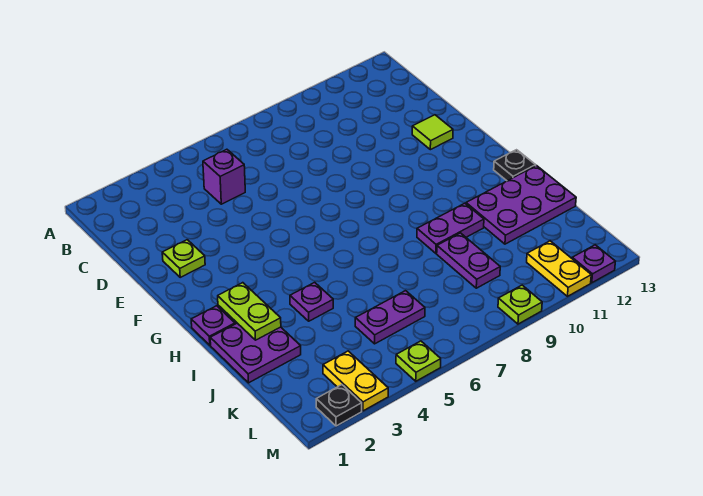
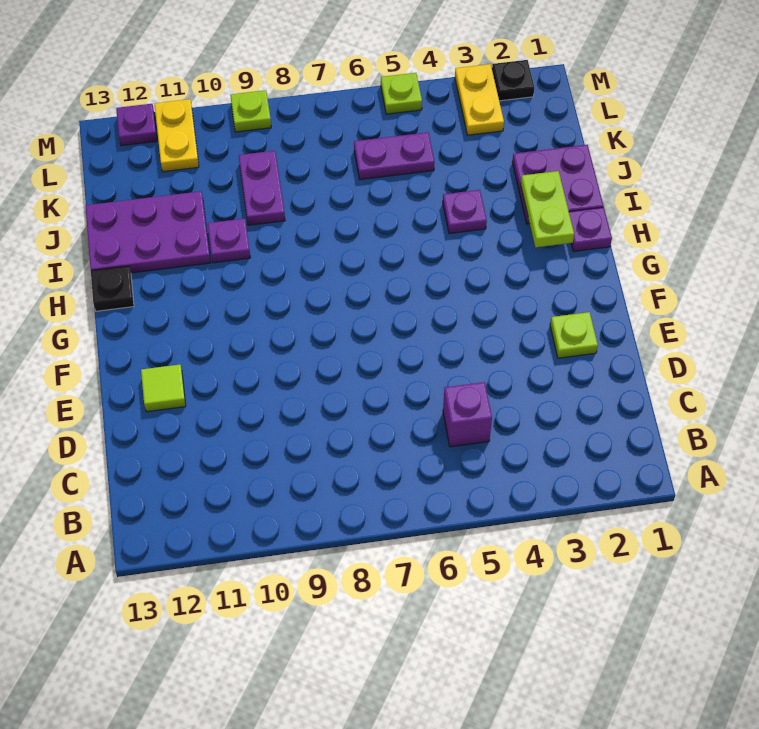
purple 1x2 plate [417,203,484,253] -> purple 1x1 plate [208,219,250,263]

